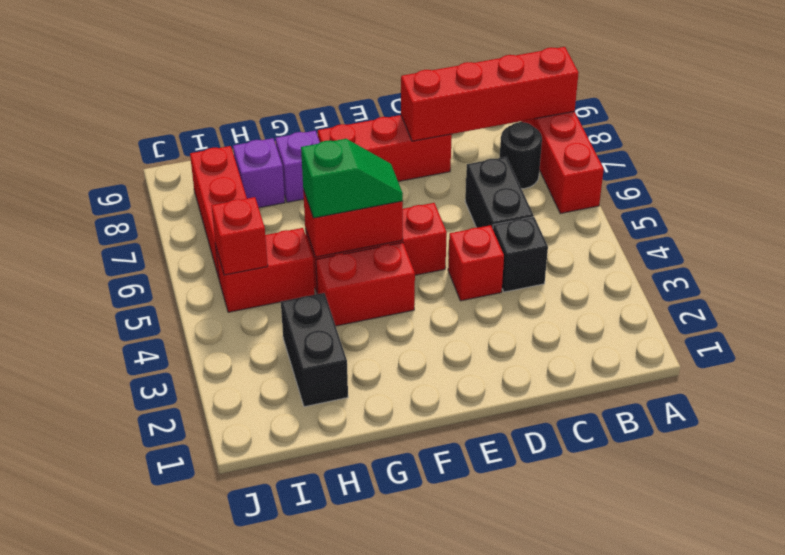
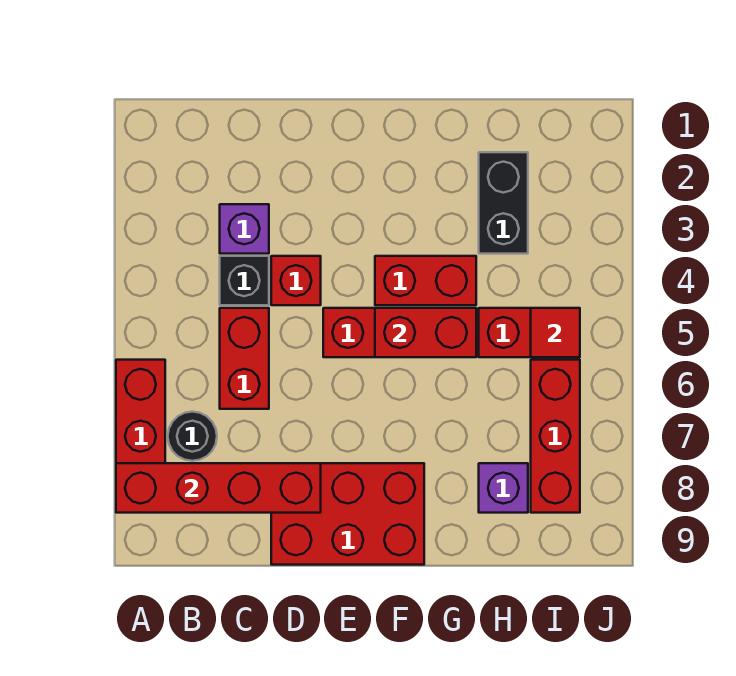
black 1x2 brick [465,157,534,229] -> red 1x2 brick [220,308,269,409]
red 1x3 brick [318,115,452,181] -> red 2x3 brick [271,463,424,565]
green 1x2 slope [301,139,403,218] -> none
purple 1x1 brick [276,131,320,202] -> purple 1x1 brick moved to [220,204,269,254]
red 1x1 brick [211,197,268,275] -> red 1x1 tile [531,308,580,357]

